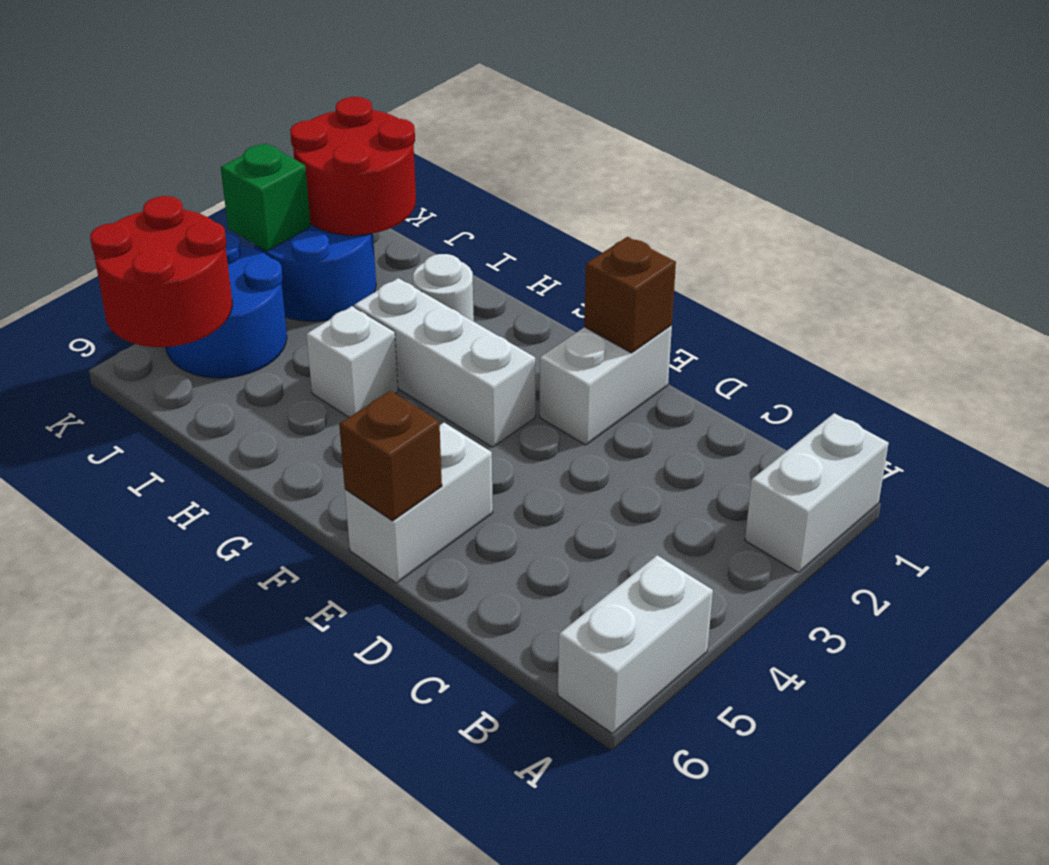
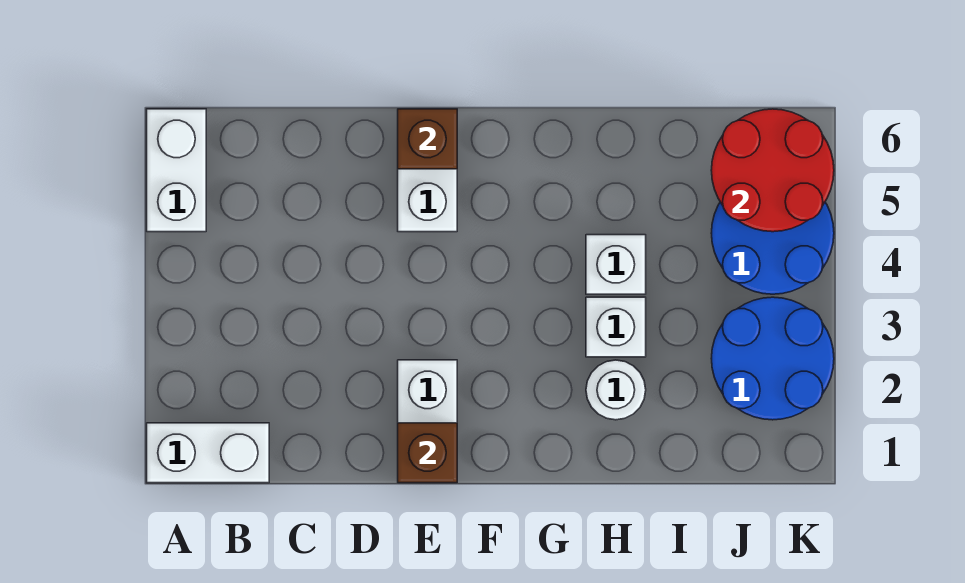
white 1x2 brick [745,413,889,573] -> white 1x2 brick turned to [147,423,269,483]
white 1x3 brick [354,278,535,447] -> white 1x1 brick [586,297,646,357]
red 2x2 round brick [290,97,416,235] -> none
green 1x1 brick [221,143,311,252] -> none

